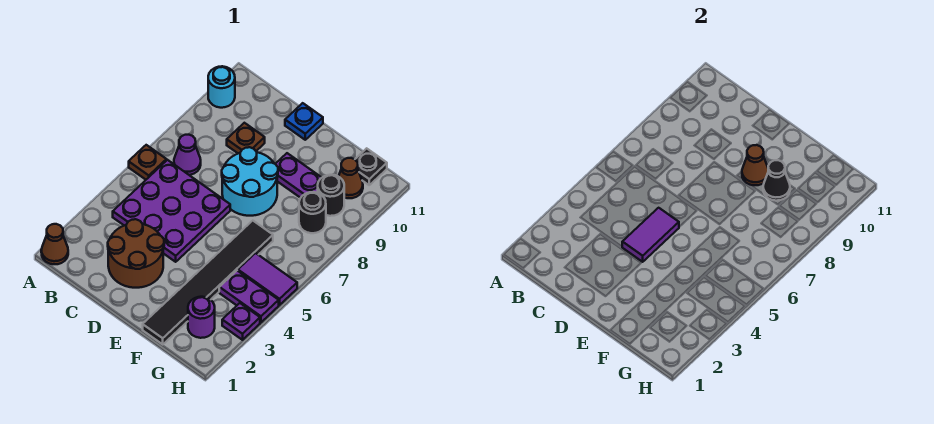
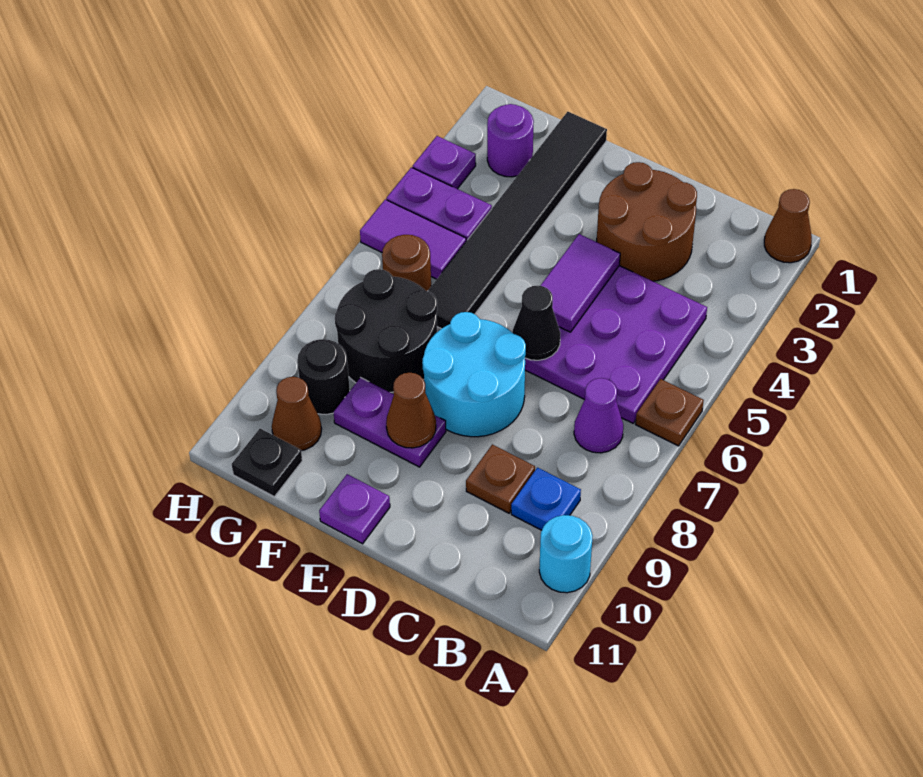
blue 1x1 plate [285,103,323,140] -> blue 1x1 plate moved to [511,468,581,530]
none -> purple 1x1 plate [319,474,390,544]
black 1x1 cone [763,160,790,201] -> black 1x1 cone moved to [512,286,560,360]
none -> brown 1x1 round brick [382,235,431,291]
black 1x1 round brick [299,192,326,233] -> black 2x2 round brick [335,269,437,392]

